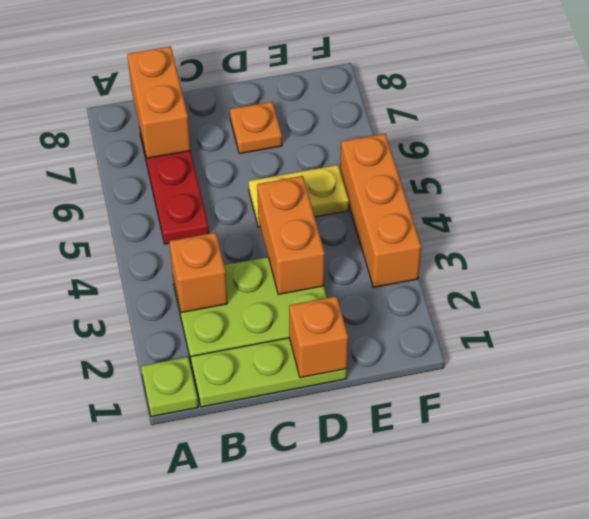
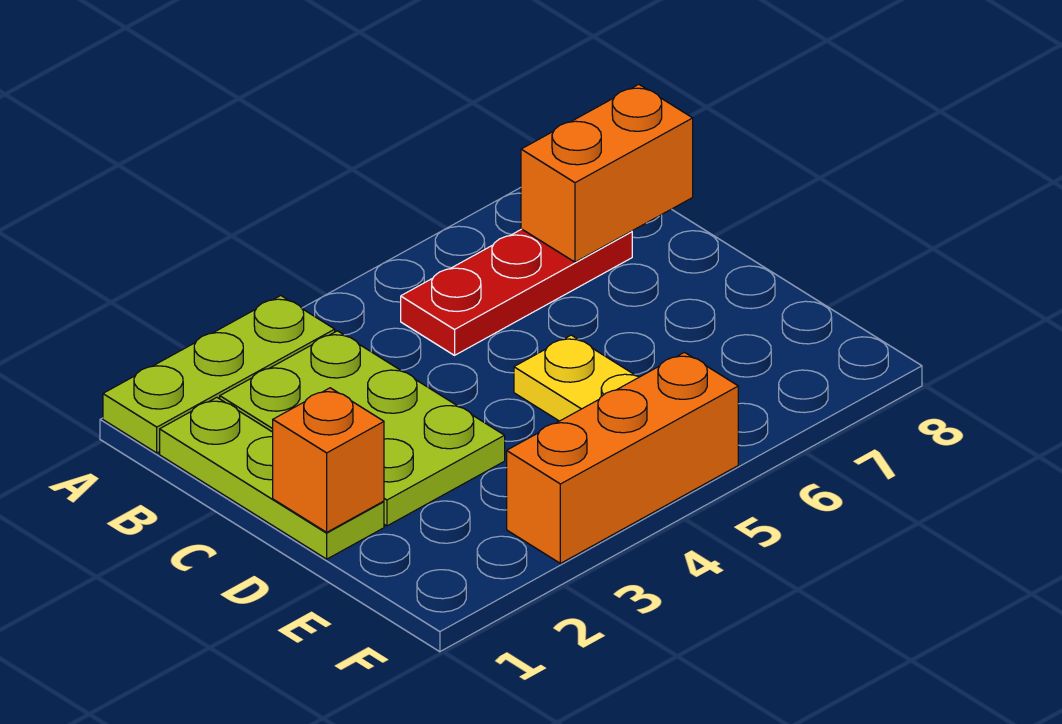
lime 1x1 plate [141,357,198,417] -> lime 1x3 plate [103,296,335,453]
orange 1x1 brick [169,233,227,313] -> none
orange 1x2 brick [257,176,325,294] -> none
orange 1x1 plate [230,102,282,154] -> none

